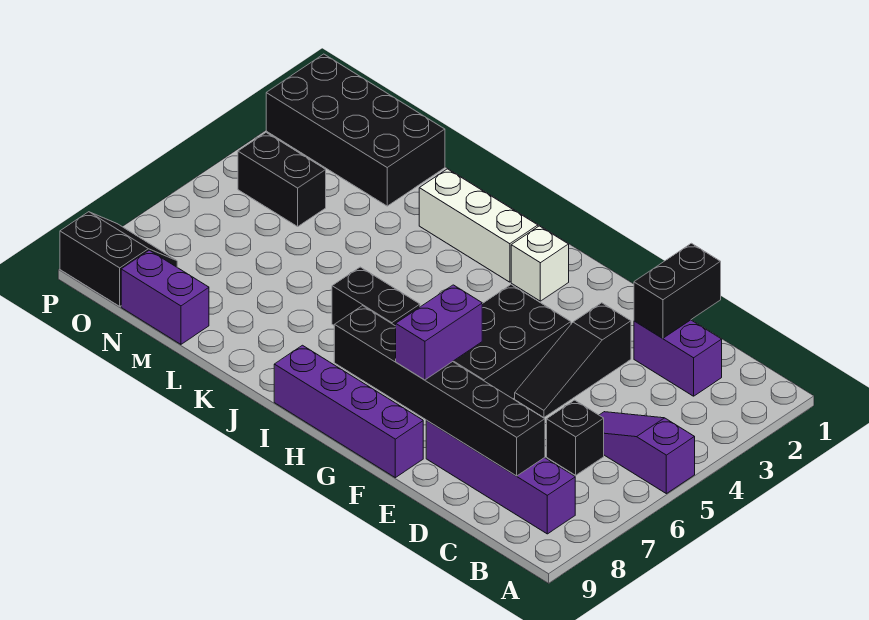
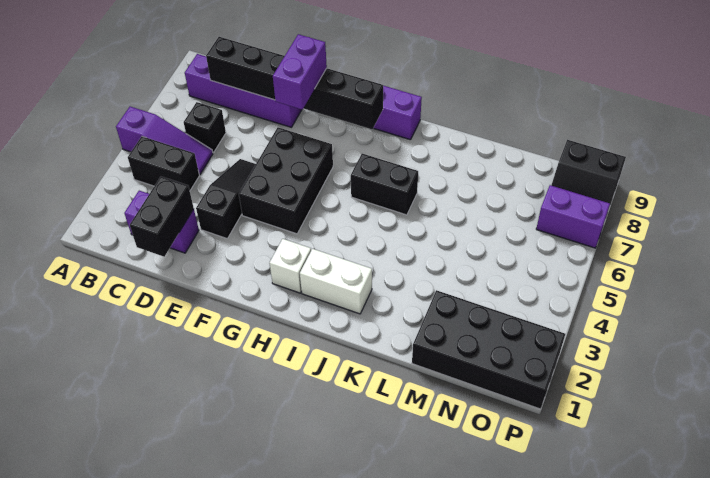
white 1x3 brick [419,169,538,282] -> white 1x2 brick [300,249,372,314]
purple 1x2 brick [121,250,209,344] -> purple 1x2 brick moved to [536,185,610,248]
black 1x2 brick [238,133,326,226] -> black 1x2 brick moved to [128,136,199,190]

